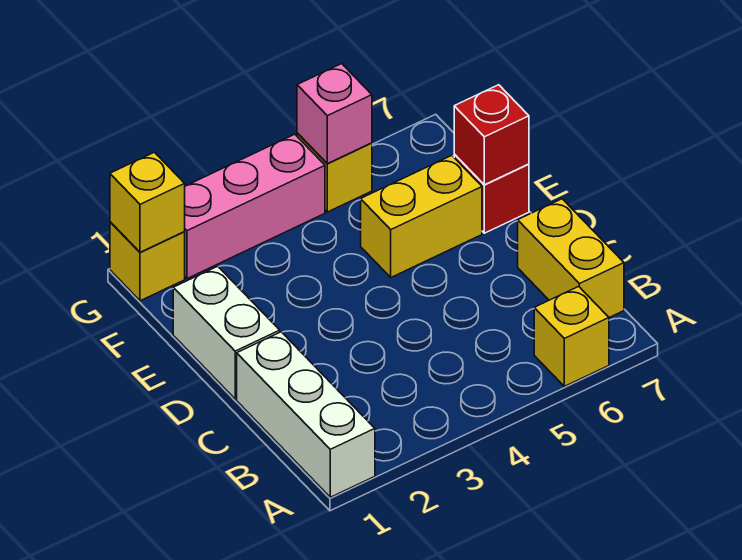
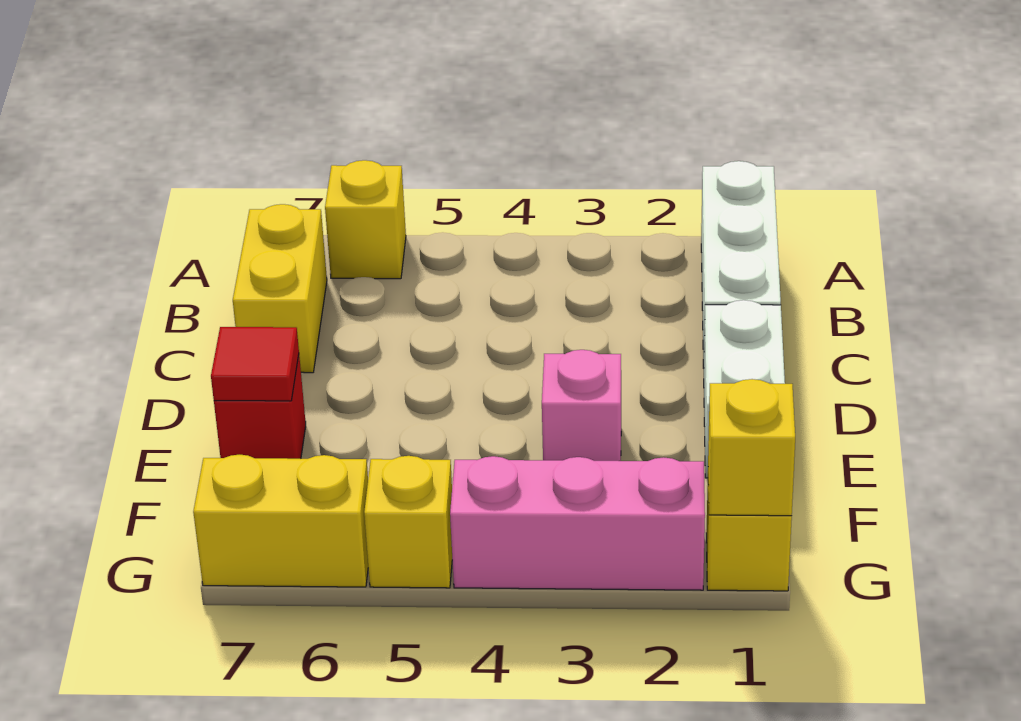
yellow 1x2 brick [361,156,482,277] -> yellow 1x2 brick moved to [193,455,368,587]
red 1x1 brick [454,85,529,185] -> red 1x1 tile [211,327,299,401]
pink 1x1 brick [297,64,372,164] -> pink 1x1 brick moved to [542,350,621,461]

